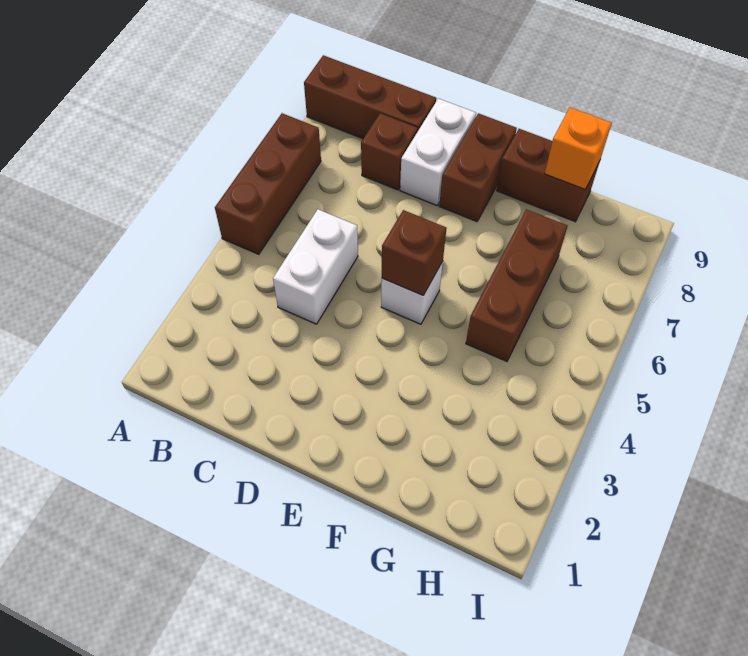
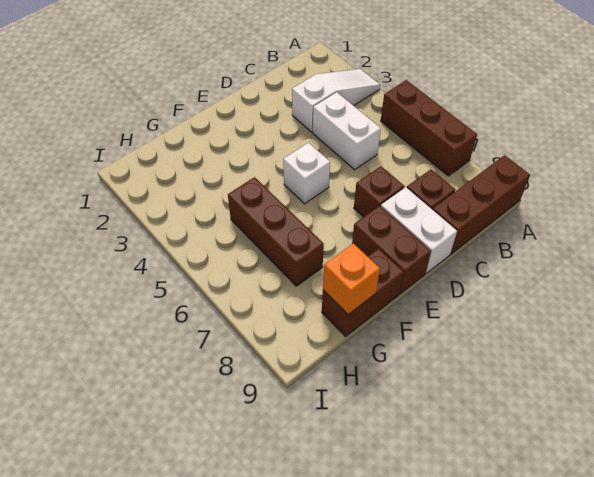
none -> white 1x3 slope [292,69,380,132]
brown 1x1 brick [382,210,447,295] -> brown 1x1 brick moved to [354,166,405,217]

